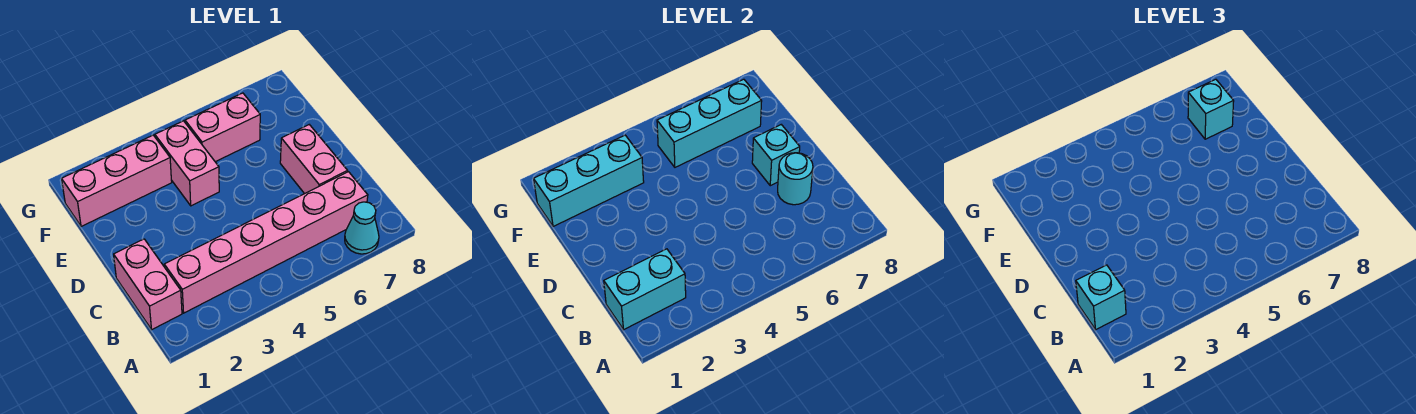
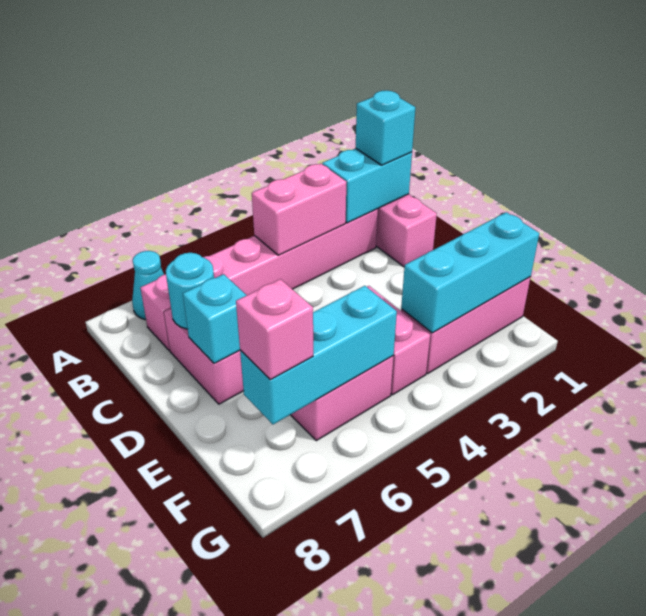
none -> pink 1x2 brick [252,163,346,255]
cyan 1x1 brick [1188,79,1234,139] -> pink 1x1 brick [236,279,313,380]

